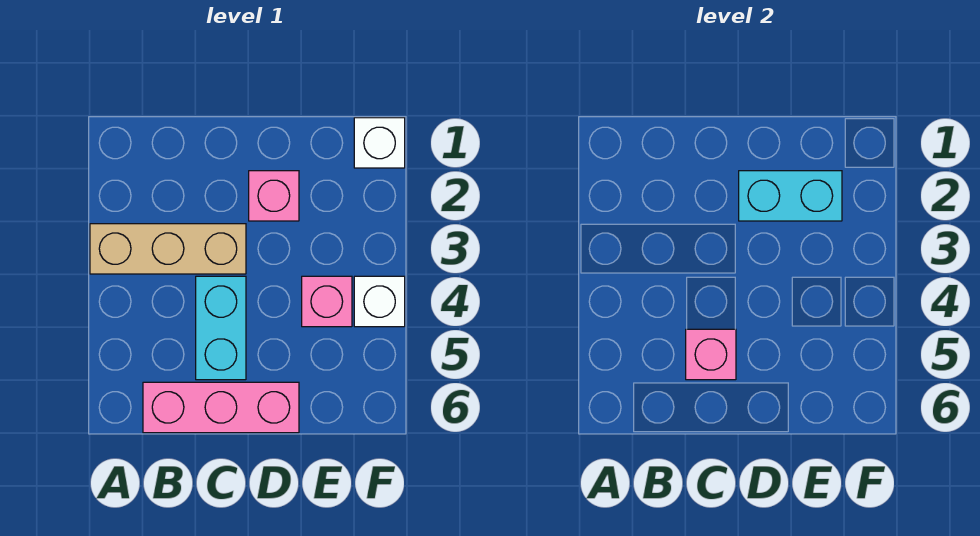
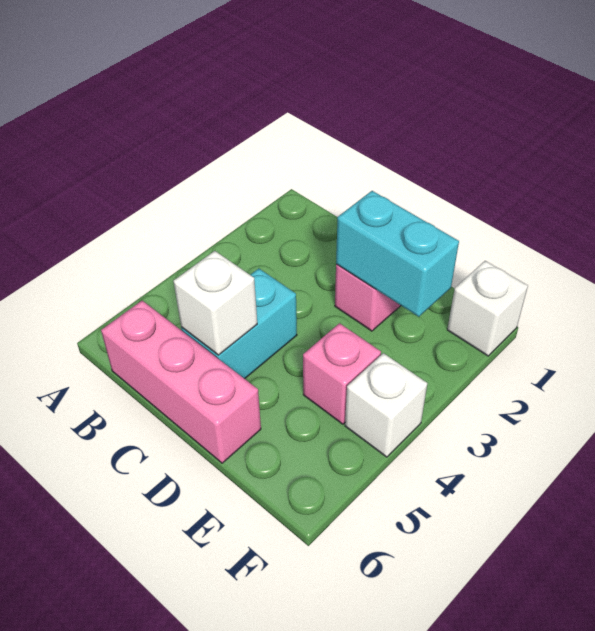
tan 1x3 brick [90,224,246,274] -> none
pink 1x1 brick [686,329,736,380] -> white 1x1 brick [173,251,257,355]

